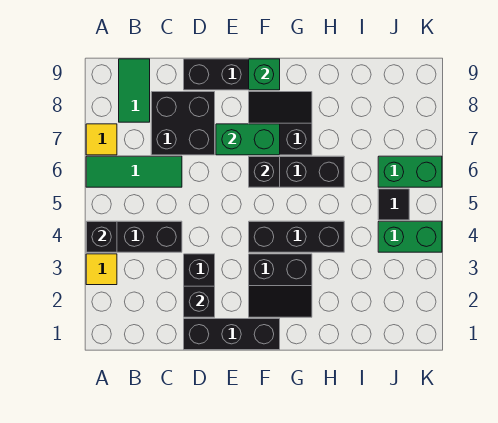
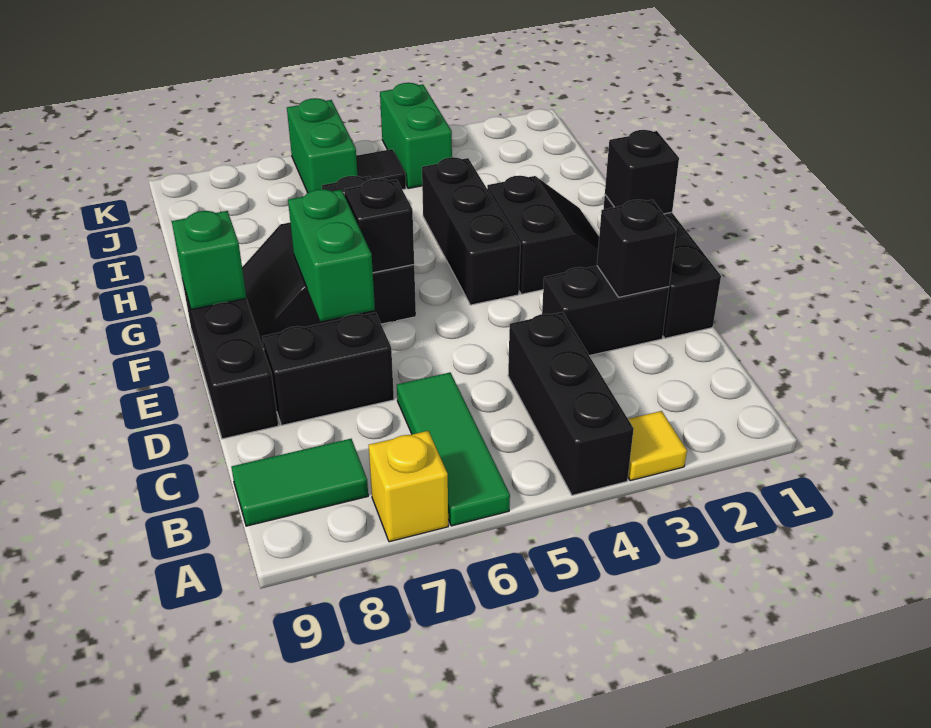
black 1x1 brick [86,221,117,252] -> black 1x1 brick moved to [605,130,679,214]
yellow 1x1 tile [86,124,117,155] -> yellow 1x1 brick [369,431,448,542]
black 2x2 brick [151,92,215,155] -> black 1x2 brick [262,312,394,425]

